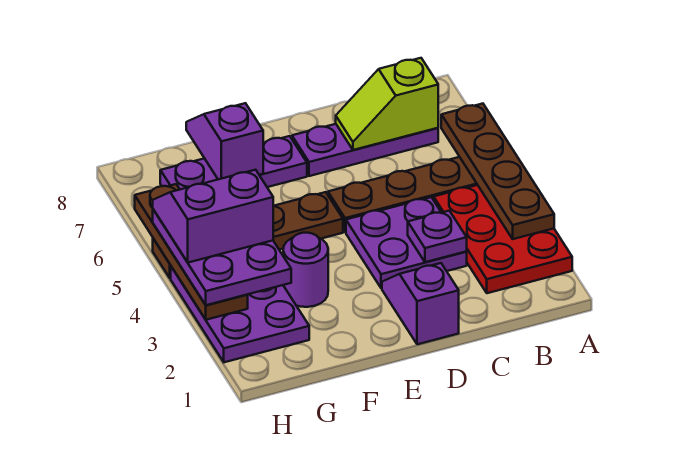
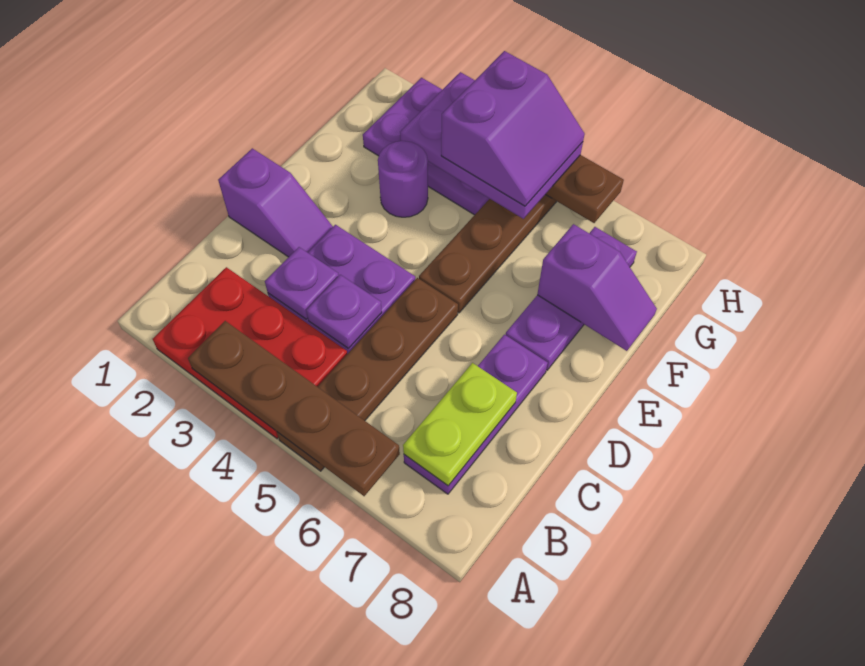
lime 1x2 slope [336,58,438,150] -> lime 1x2 plate [403,363,517,486]
none -> purple 1x1 plate [306,275,382,349]

